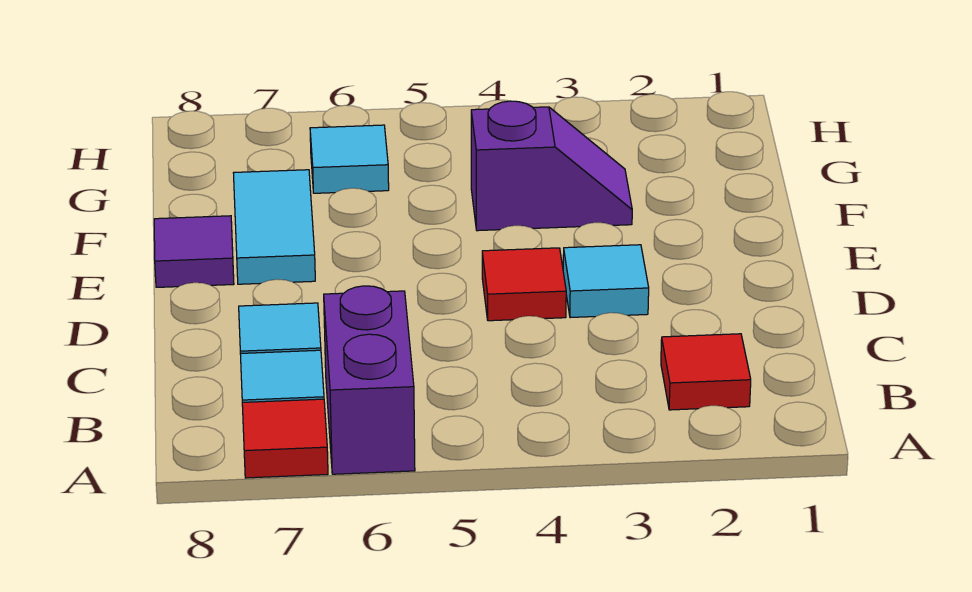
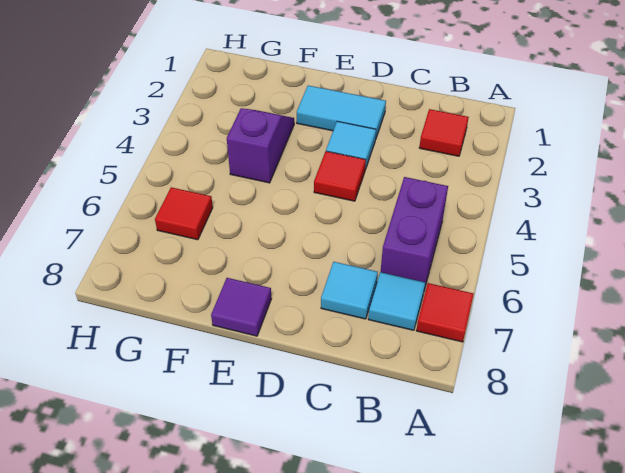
purple 1x2 brick [324,286,415,474] -> purple 1x2 brick turned to [381,177,448,286]
cyan 1x2 tile [234,170,315,284] -> cyan 1x2 tile moved to [297,85,386,138]
cyan 1x1 tile [310,125,389,193] -> red 1x1 tile [155,187,213,240]

